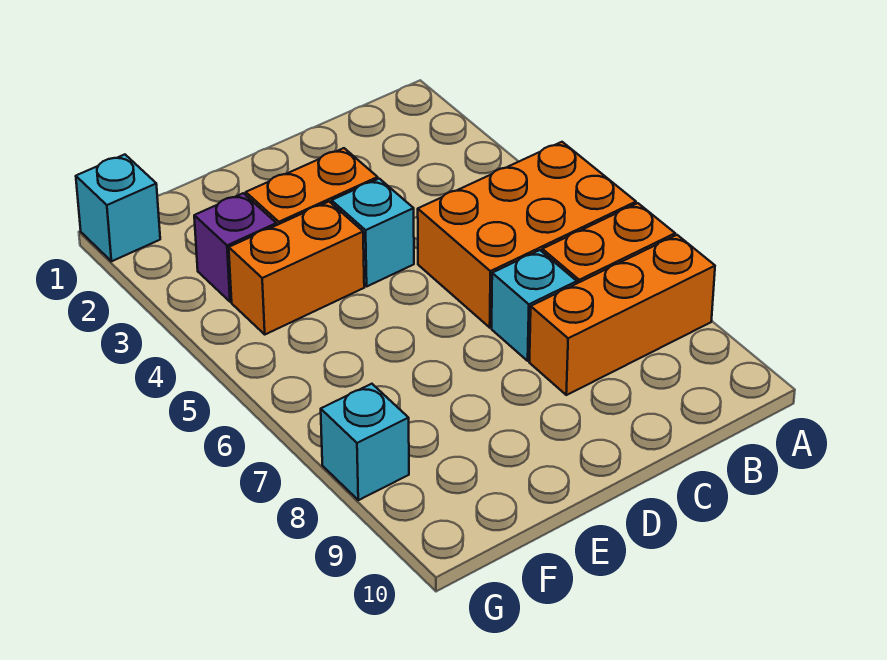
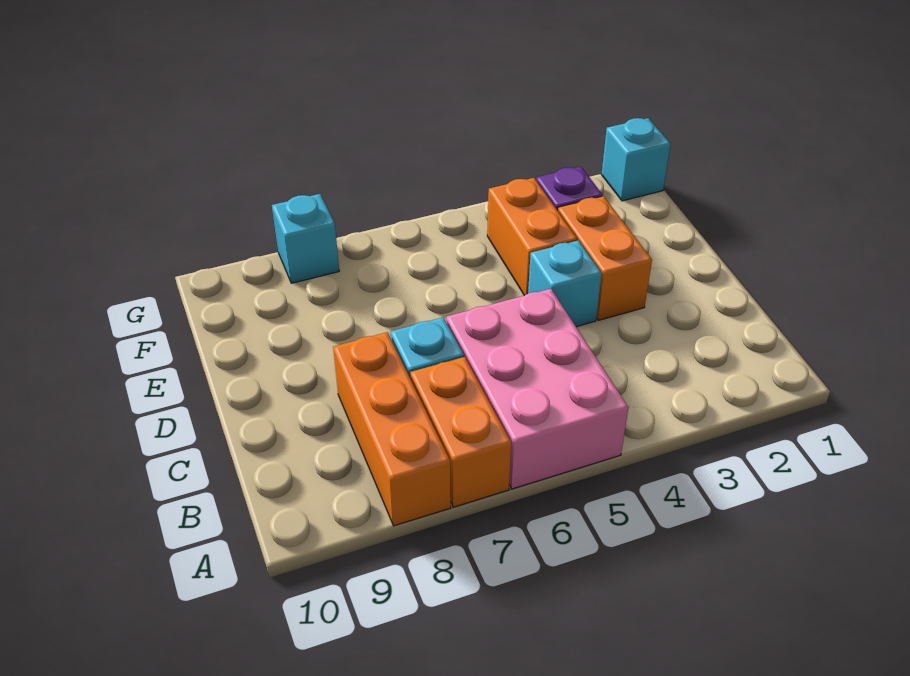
orange 2x3 brick [418,142,636,328] -> pink 2x3 brick [446,289,628,489]

